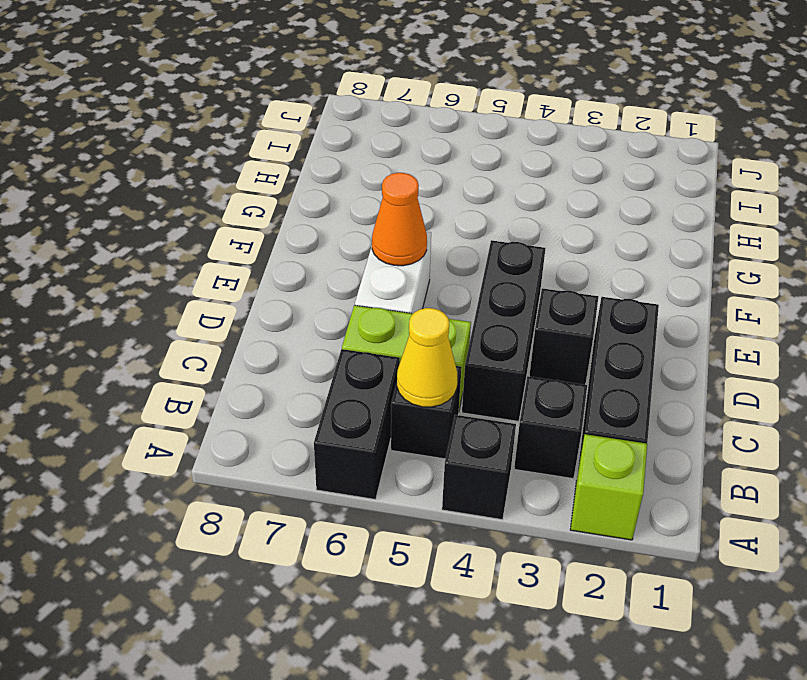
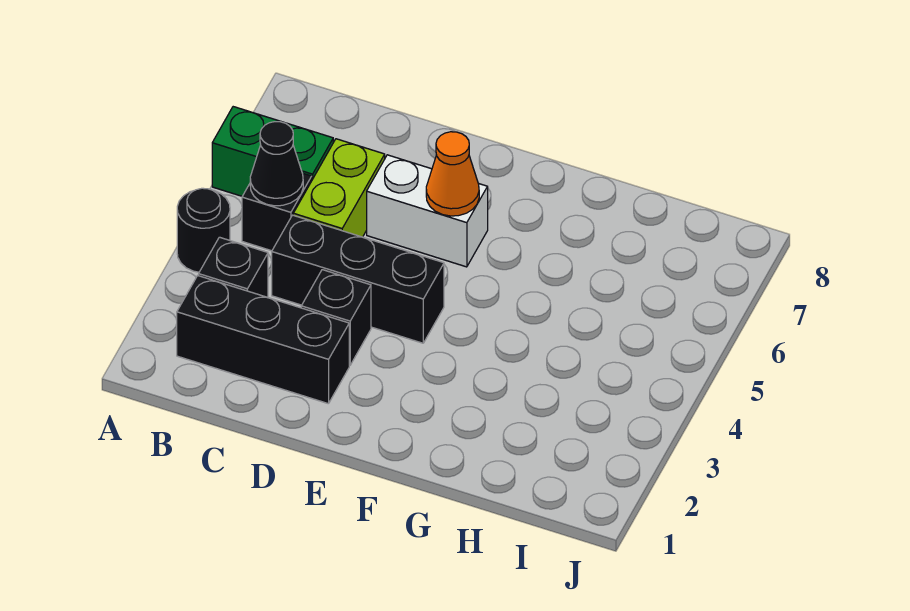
lime 1x1 brick [570,434,647,540] -> none
black 1x1 brick [442,415,516,519] -> black 1x1 round brick [177,188,230,272]
black 1x2 brick [314,349,400,499] -> green 1x2 brick [212,107,333,196]
yellow 1x1 cone [397,308,457,407] -> black 1x1 cone [250,122,303,206]

